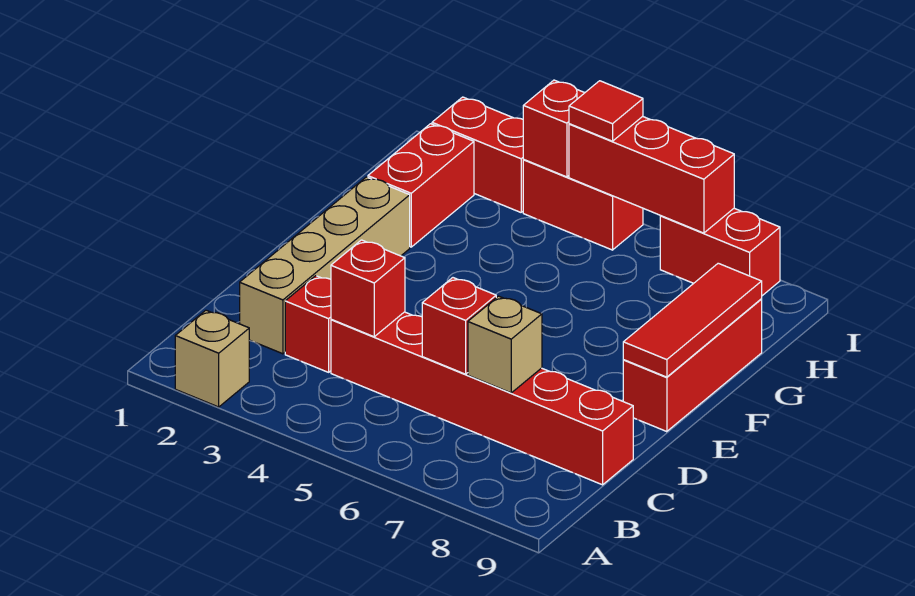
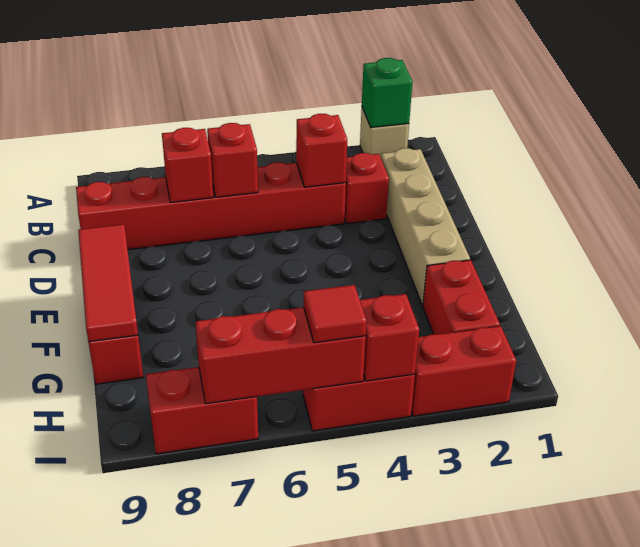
none -> green 1x1 brick [362,58,412,127]
tan 1x1 brick [468,296,542,393] -> red 1x1 brick [162,128,213,202]

